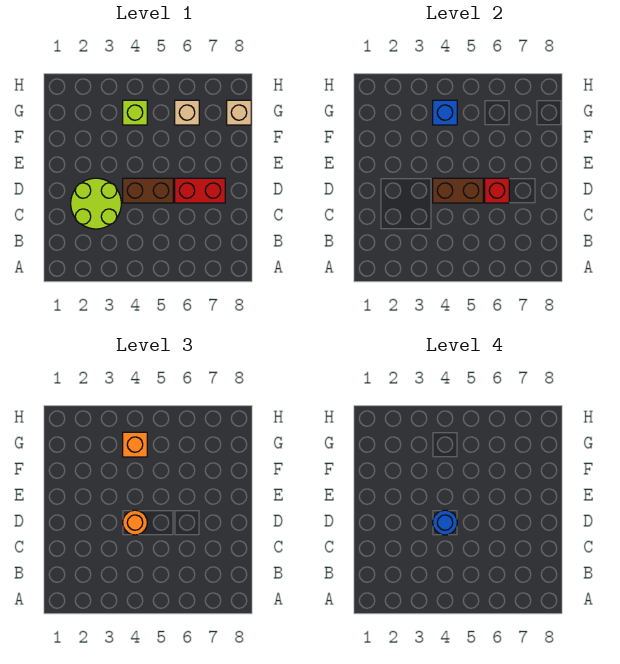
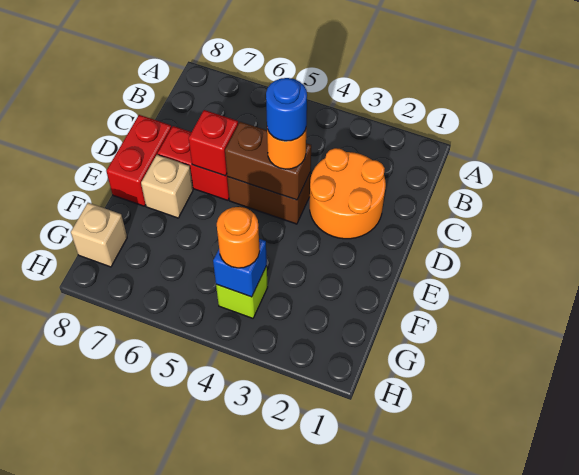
lime 2x2 round brick [71,178,121,229] -> orange 2x2 round brick [310,148,386,239]
none -> red 1x2 brick [106,115,171,206]
orange 1x1 brick [123,432,147,457] -> orange 1x1 round brick [217,207,260,268]
tan 1x1 brick [175,100,199,125] -> tan 1x1 brick moved to [141,155,193,218]

